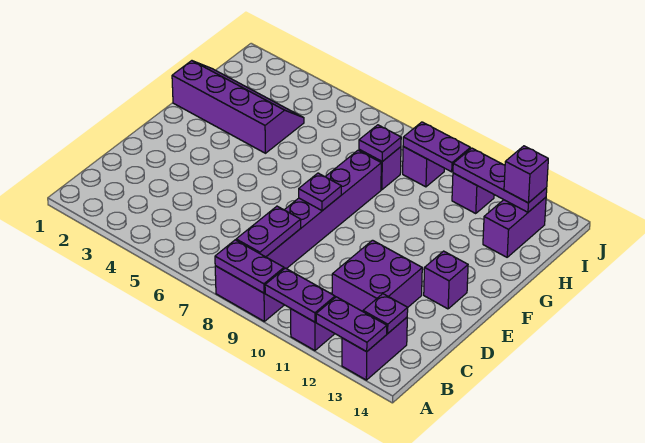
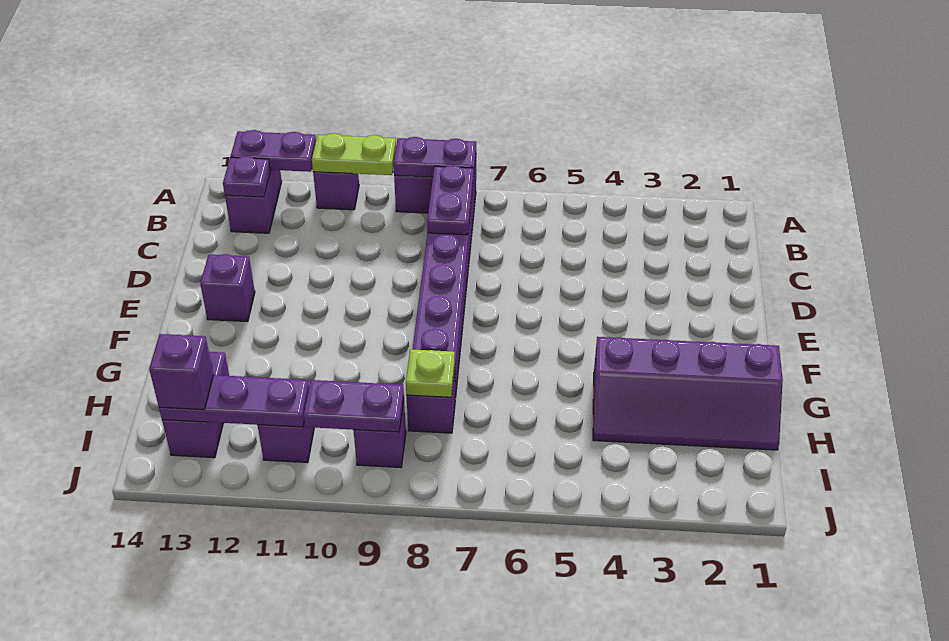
purple 1x2 plate [265,268,335,322] -> lime 1x2 plate [312,133,396,175]
purple 2x2 brick [332,240,422,311] -> none
purple 1x1 plate [299,173,341,211] -> none
purple 1x1 plate [359,125,401,162] -> lime 1x1 plate [406,349,455,397]

